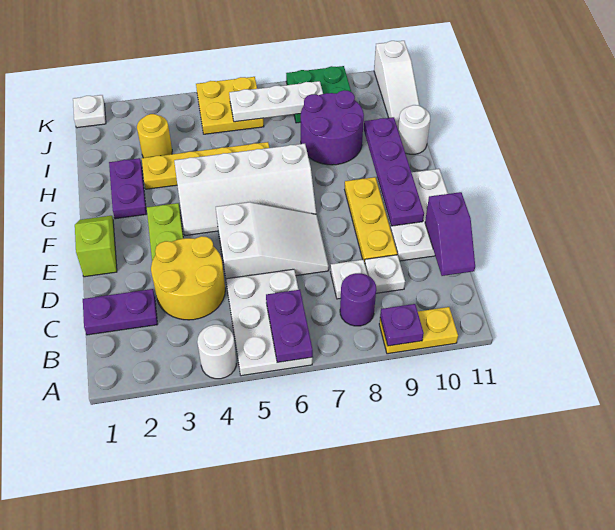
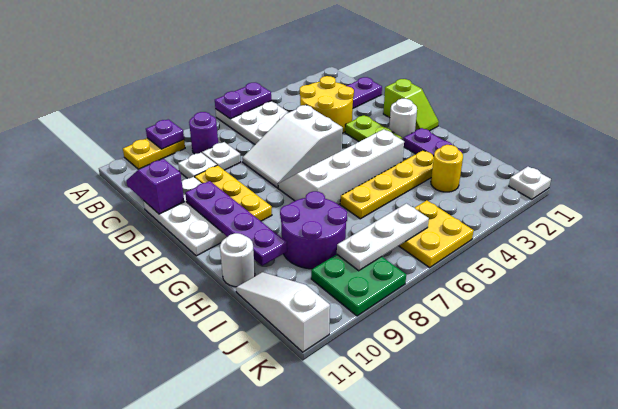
white 1x1 round brick [197,325,236,379] -> white 1x1 round brick moved to [389,99,417,140]
purple 1x2 plate [266,290,313,363] -> purple 1x2 plate turned to [215,83,271,119]

